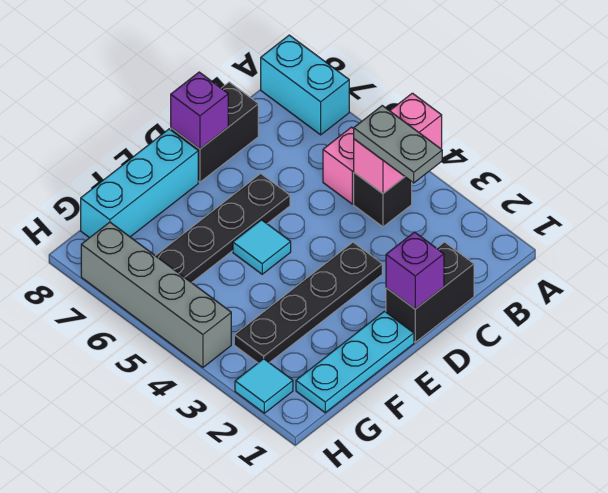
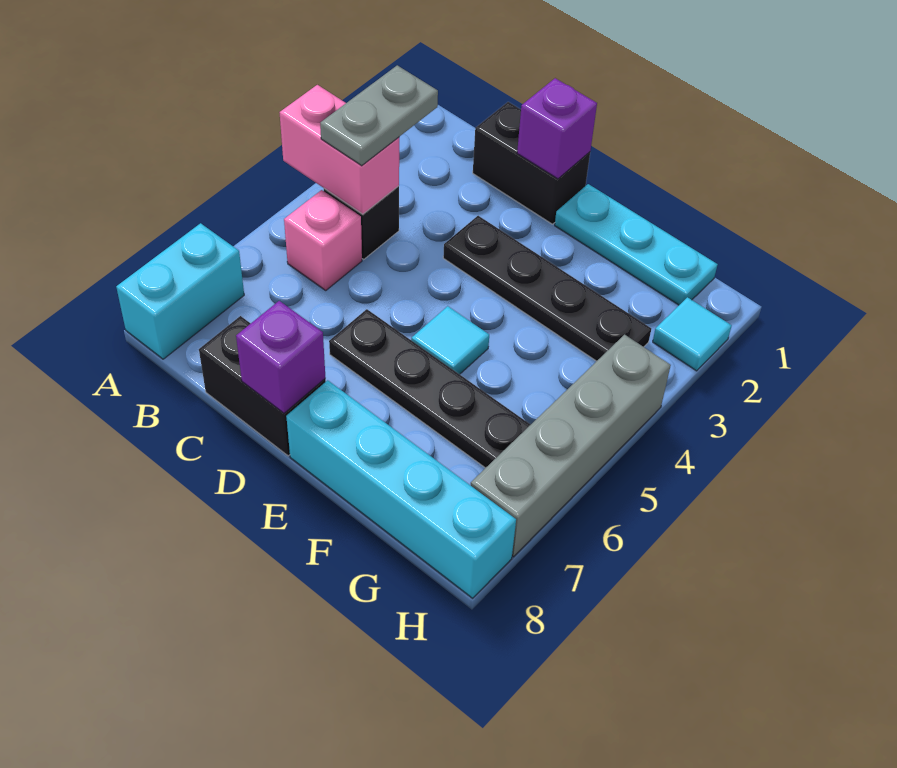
cyan 1x3 brick [81,129,198,238] -> cyan 1x4 brick [286,380,516,598]

